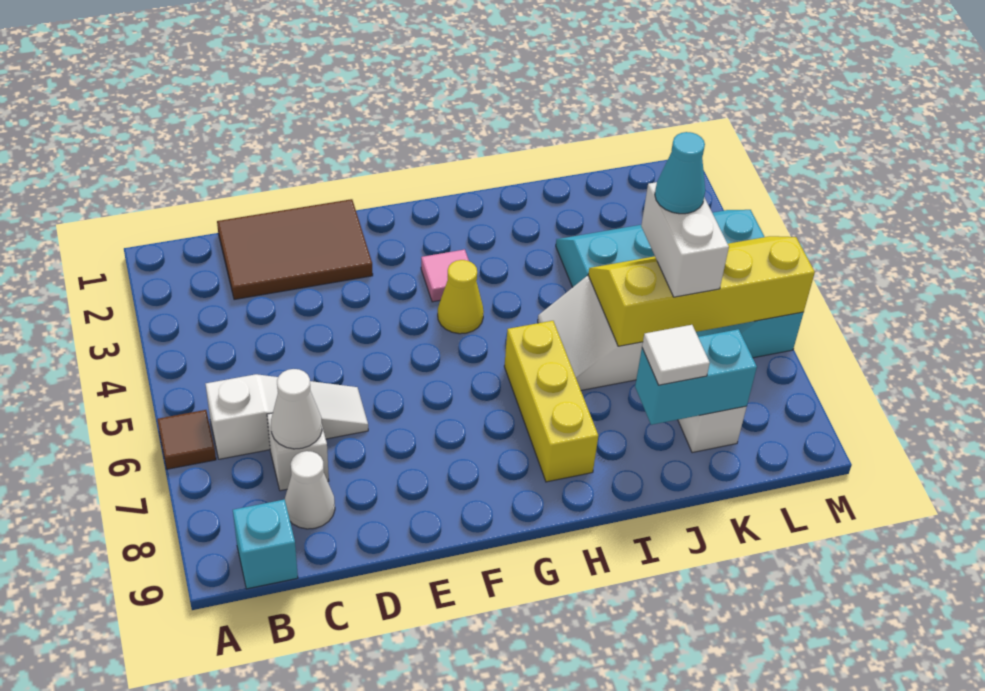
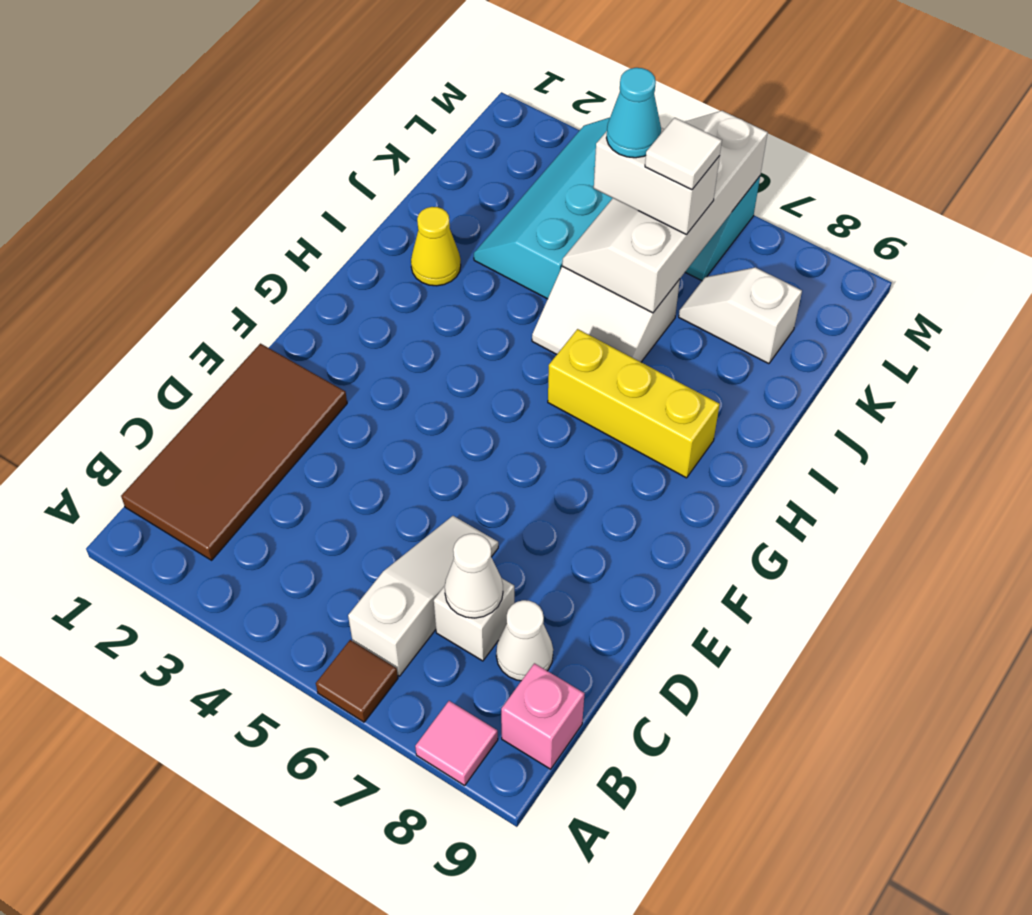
cyan 1x1 brick [233,499,298,589] -> pink 1x1 brick [501,663,585,769]
brown 2x3 tile [217,199,373,300] -> brown 2x4 tile [121,344,347,560]
pink 1x1 tile [421,249,469,302] -> pink 1x1 tile moved to [415,701,498,785]
yellow 1x1 cone [438,260,484,334] -> yellow 1x1 cone moved to [411,207,461,286]
yellow 2x4 slope [588,236,815,346] -> white 2x4 slope [562,111,768,313]
cyan 1x2 brick [635,329,757,425] -> none
white 1x1 tile [642,325,710,385] -> white 1x1 tile moved to [645,118,722,190]

